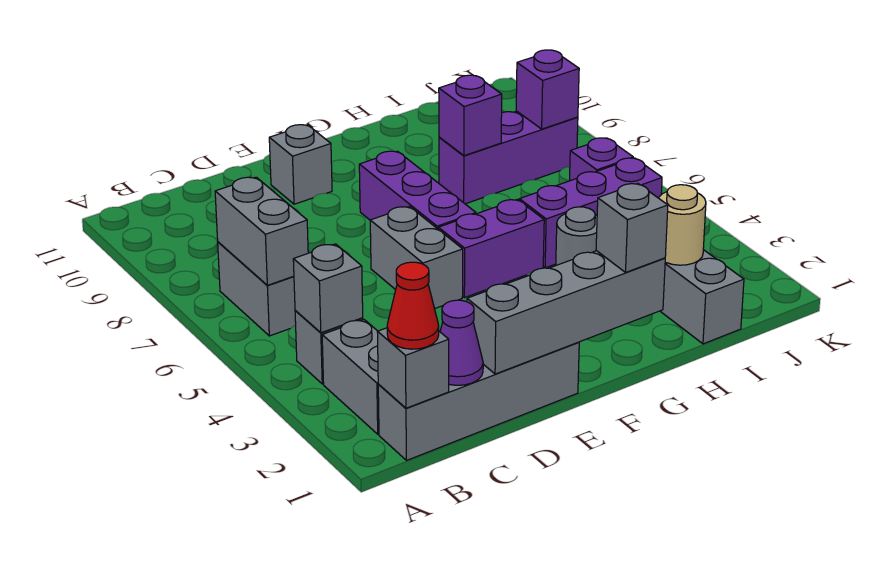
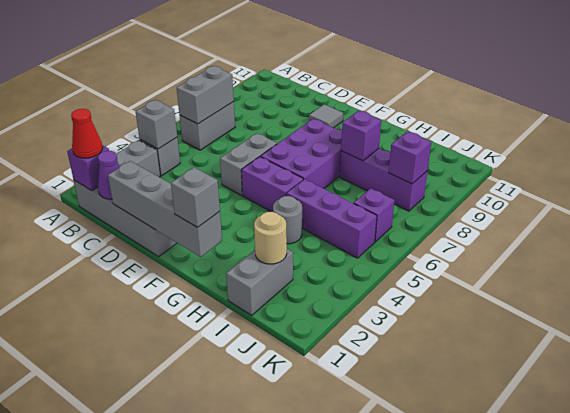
grey 1x1 brick [378,328,449,408] -> purple 1x1 brick [67,145,109,191]
grey 1x1 brick [269,125,332,204] -> grey 1x1 tile [309,104,343,128]
purple 1x3 brick [359,151,476,229] -> purple 2x3 brick [261,119,342,188]

